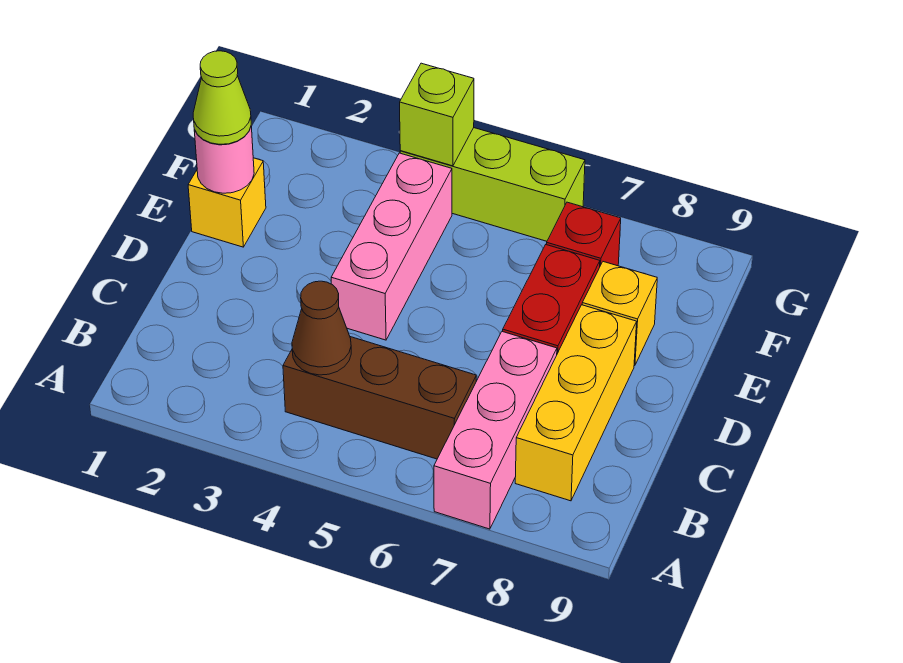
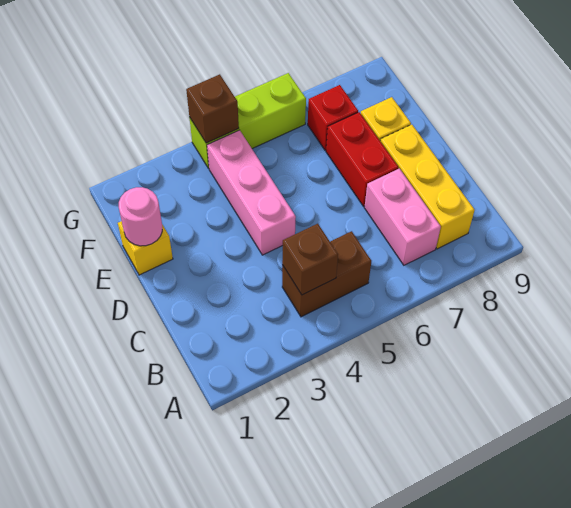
pink 1x3 brick [434,331,557,529] -> pink 1x2 brick [364,169,441,265]
brown 1x3 brick [283,337,476,459] -> brown 1x2 brick [282,231,371,317]
brown 1x1 cone [292,281,351,375] -> brown 1x1 brick [282,224,338,295]
lime 1x1 cone [193,51,251,144] -> none
lime 1x1 brick [400,63,474,166] -> brown 1x1 brick [186,74,239,143]

